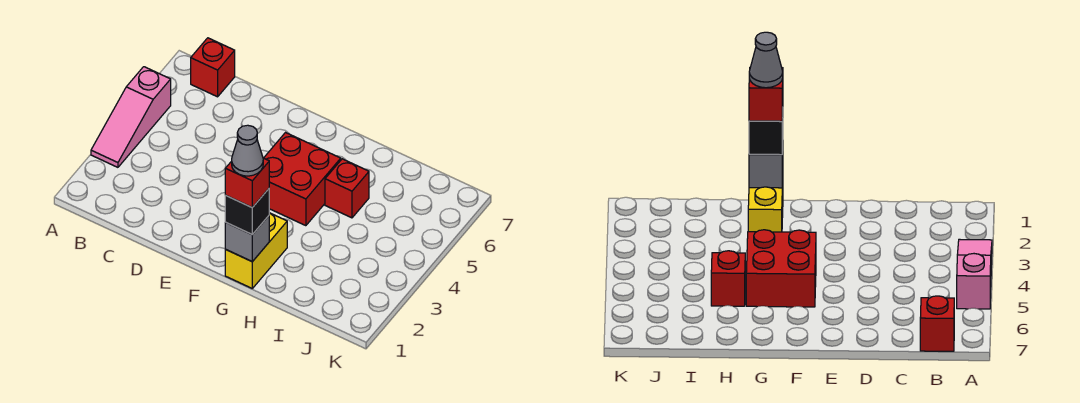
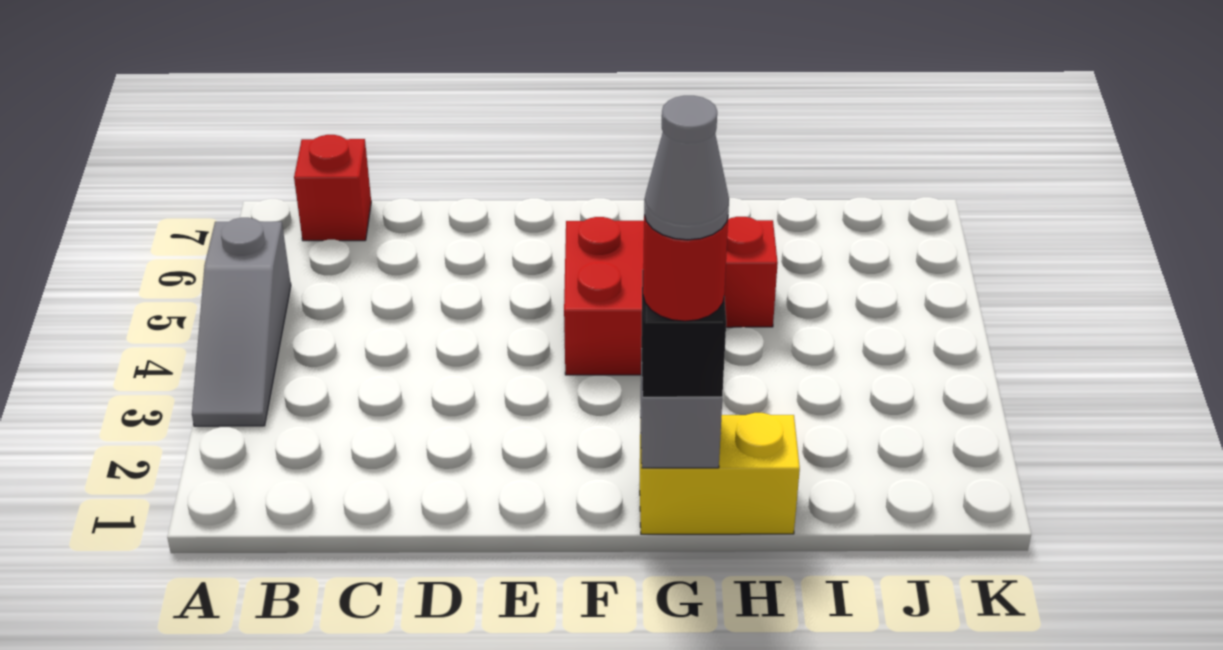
pink 1x3 slope [91,67,171,167] -> grey 1x3 slope [192,218,291,426]
yellow 1x2 brick [225,213,287,288] -> yellow 1x2 brick turned to [640,413,800,534]
red 1x1 brick [225,158,269,207] -> red 1x1 round brick [643,215,728,321]

